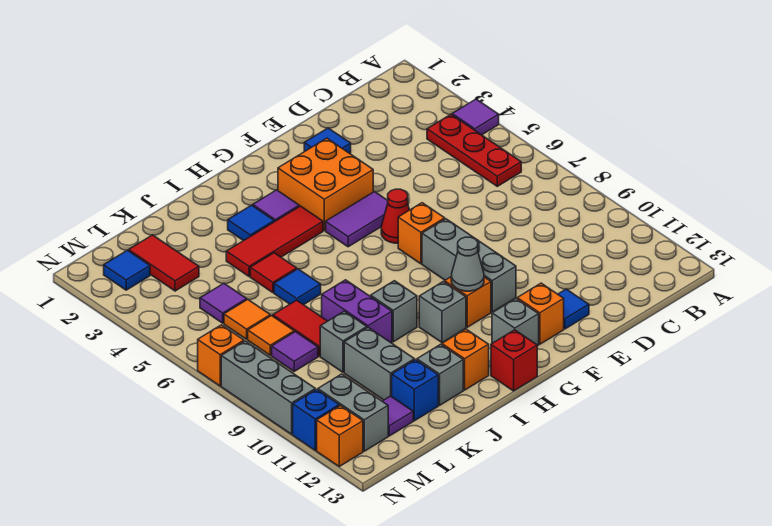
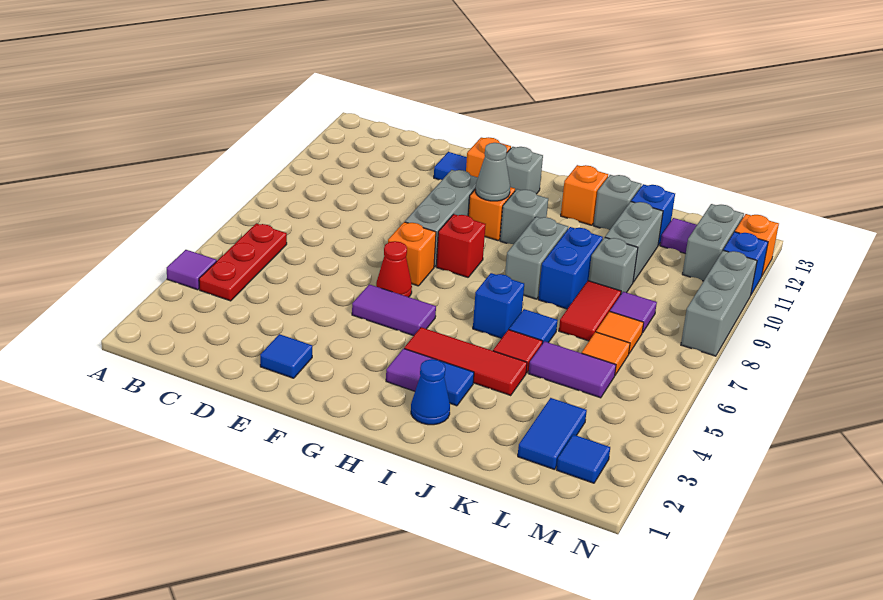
orange 2x2 brick [278,138,373,231] -> none
red 1x1 brick [491,330,537,391] -> red 1x1 brick moved to [436,214,486,277]
none -> blue 1x1 cone [411,359,450,425]
none -> blue 1x1 brick [473,273,524,338]
grey 1x1 brick [371,281,417,342] -> grey 1x2 brick [505,217,568,299]
purple 1x2 brick [322,280,392,343] -> blue 1x2 brick [538,227,603,309]
red 1x2 tile [129,235,199,291] -> blue 1x2 tile [518,398,587,470]
purple 1x1 tile [200,284,247,323] -> purple 1x2 tile [528,341,616,398]
orange 1x1 brick [198,325,244,386] -> none

